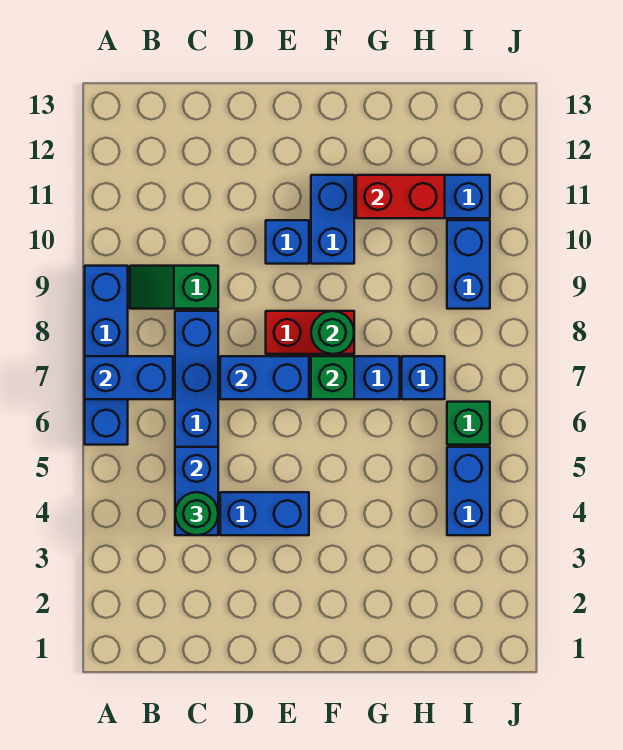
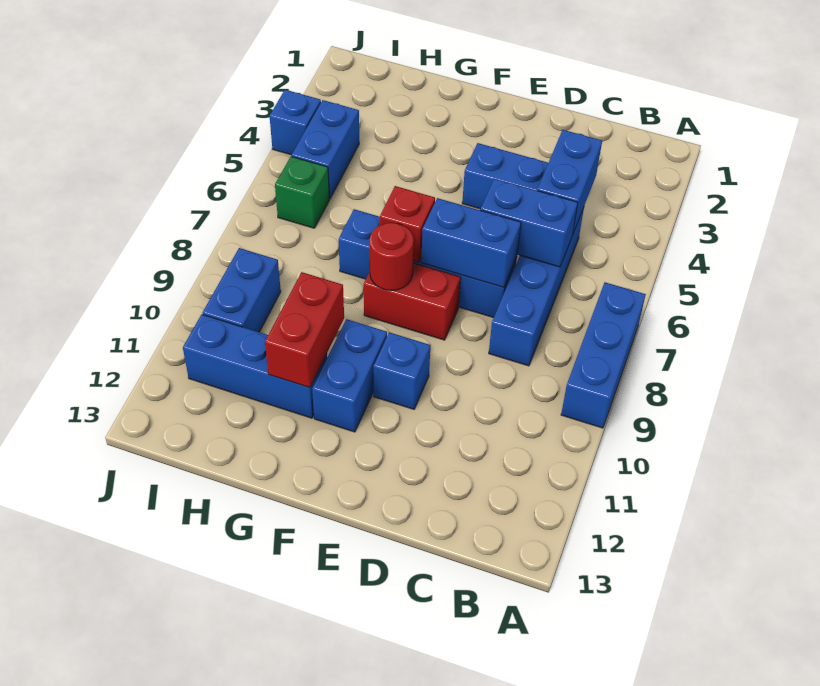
blue 1x4 brick [85,266,128,445] -> blue 1x3 brick [561,282,646,428]
blue 1x2 brick [85,356,173,399] -> blue 1x2 brick moved to [481,179,578,267]
green 1x2 slope [130,266,218,309] -> none
green 1x1 round brick [175,492,218,535] -> none
green 1x1 brick [311,356,354,399] -> red 1x1 brick [380,186,435,262]
green 1x1 round brick [311,311,354,354] -> red 1x1 round brick [370,223,413,290]
red 1x2 brick [356,175,445,218] -> red 1x2 brick turned to [265,272,344,388]
blue 1x1 brick [402,356,445,399] -> blue 1x1 brick moved to [270,90,321,155]

